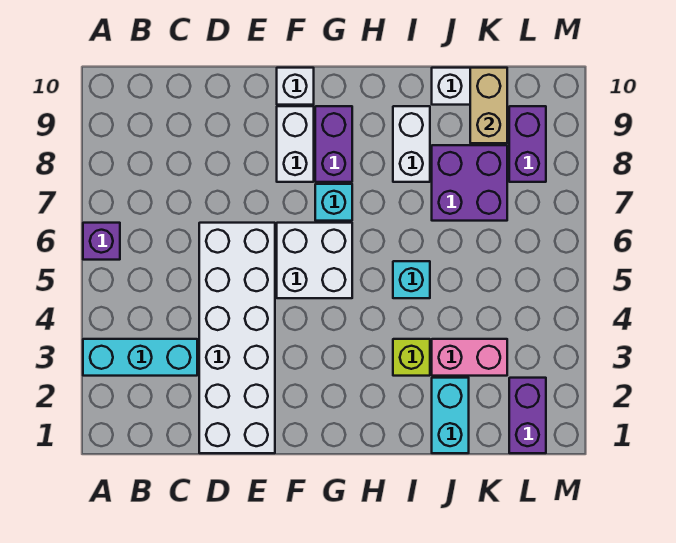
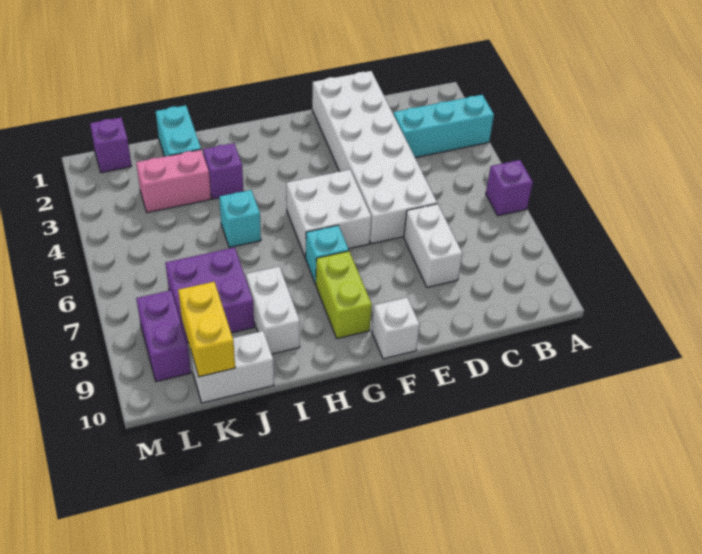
white 1x2 brick [277,106,314,182] -> white 1x2 brick moved to [404,204,463,287]
purple 1x2 brick [315,106,352,182] -> lime 1x2 brick [316,251,372,339]
lime 1x1 brick [393,339,430,376] -> purple 1x1 brick [203,143,243,199]
tan 1x2 brick [470,68,507,143] -> yellow 1x2 brick [178,282,235,377]
purple 1x2 brick [509,378,546,453] -> purple 1x1 brick [90,118,132,173]

